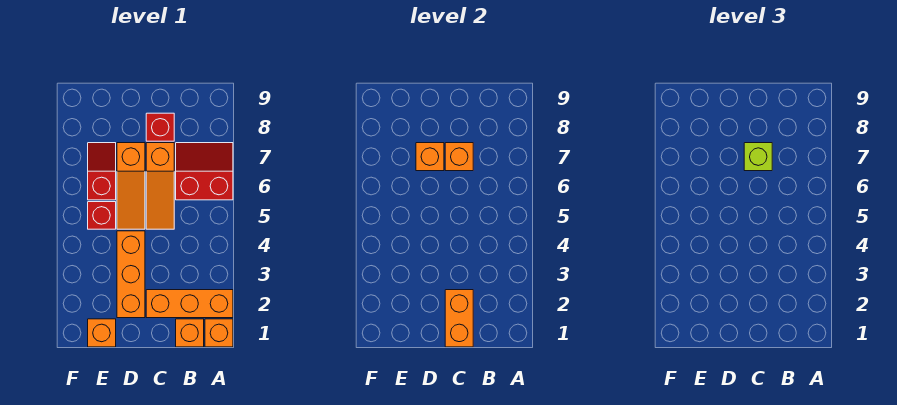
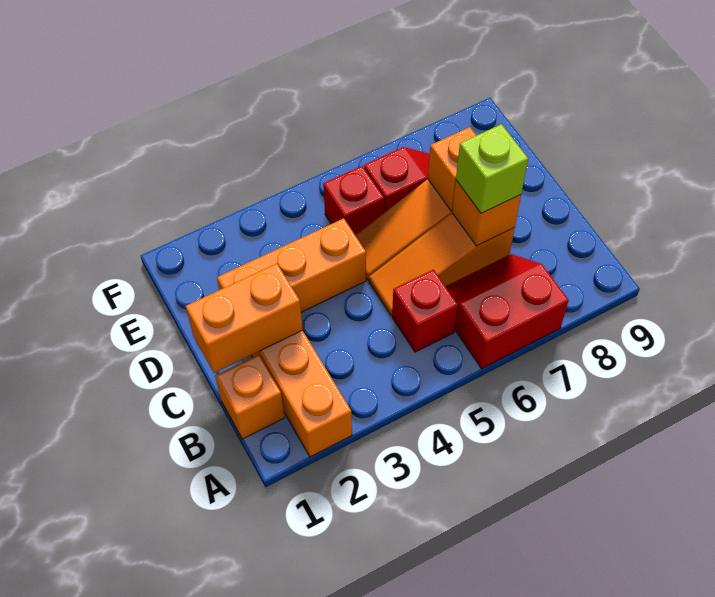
orange 1x1 brick [205,319,233,347] -> none
red 2x2 slope [176,143,233,200] -> red 2x2 slope turned to [446,254,569,369]
red 1x1 brick [146,113,174,141] -> red 1x1 brick moved to [392,270,458,352]
orange 1x1 brick [88,319,116,347] -> none

